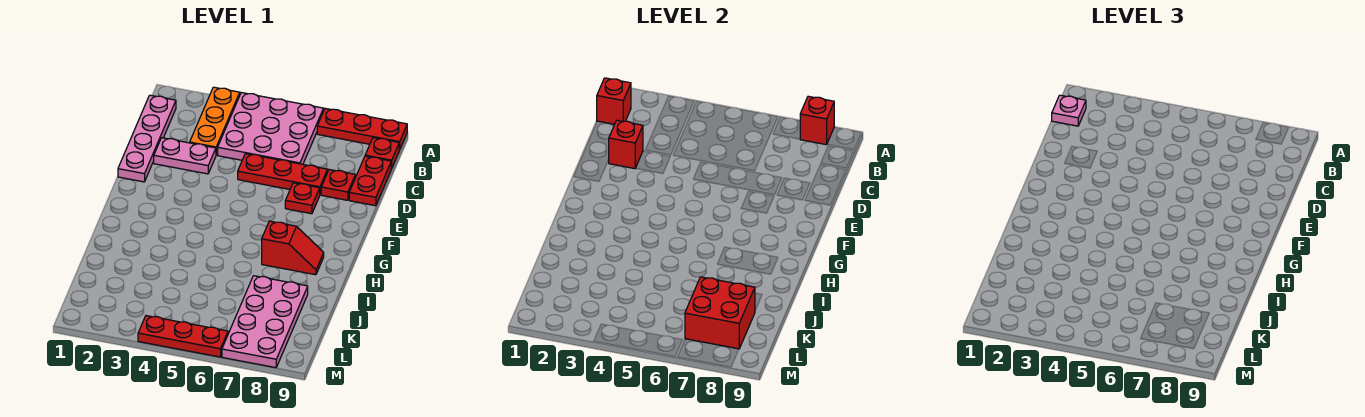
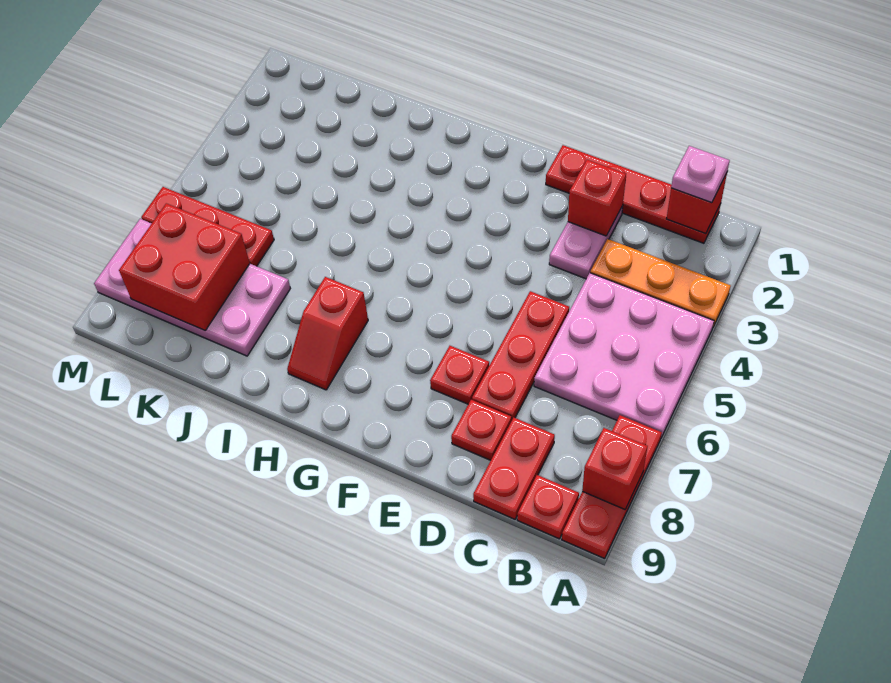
pink 1x4 plate [118,95,176,182] -> red 1x4 plate [546,145,721,243]
red 1x2 plate [349,156,391,206] -> red 1x2 plate turned to [473,418,555,519]
red 1x3 plate [138,316,228,357] -> red 1x3 plate turned to [141,187,274,266]

